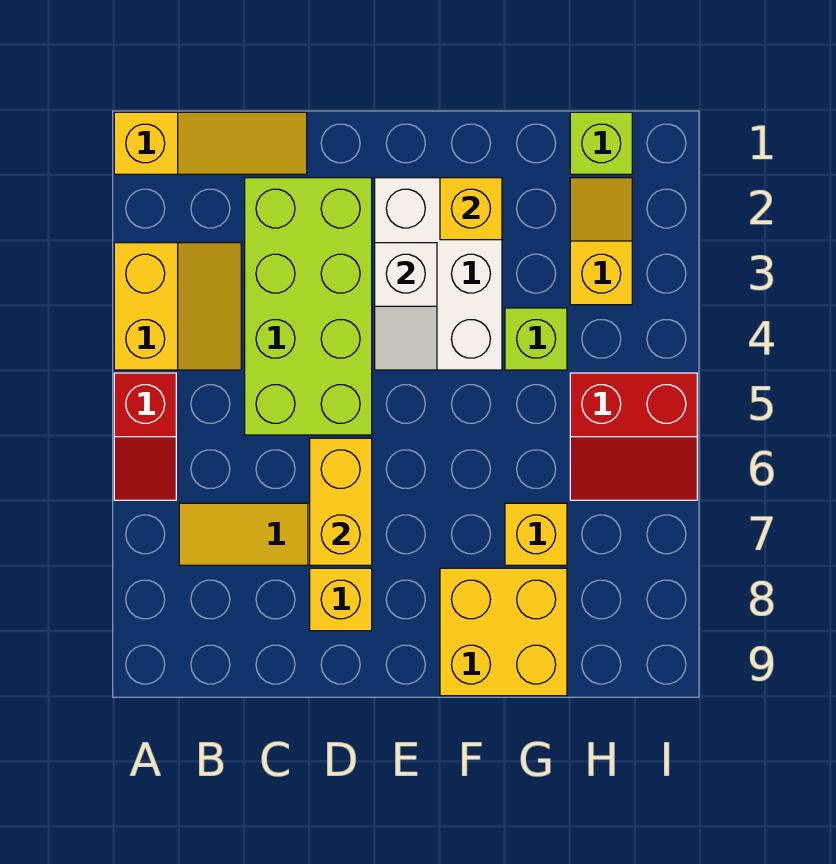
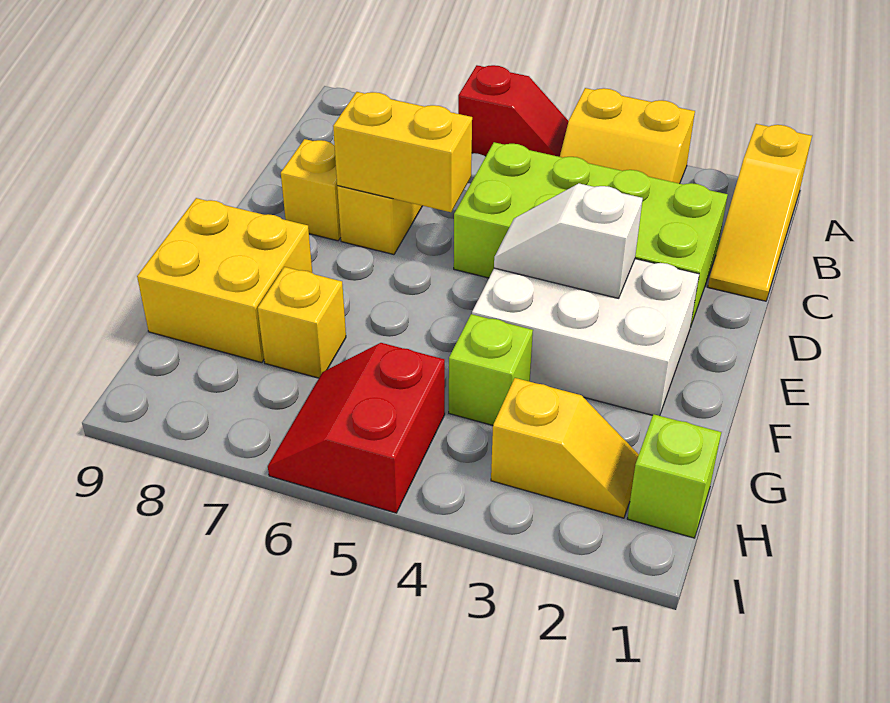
red 1x2 slope [114,373,176,500] -> red 1x2 slope turned to [458,65,569,157]
yellow 1x1 brick [440,178,502,240] -> none

